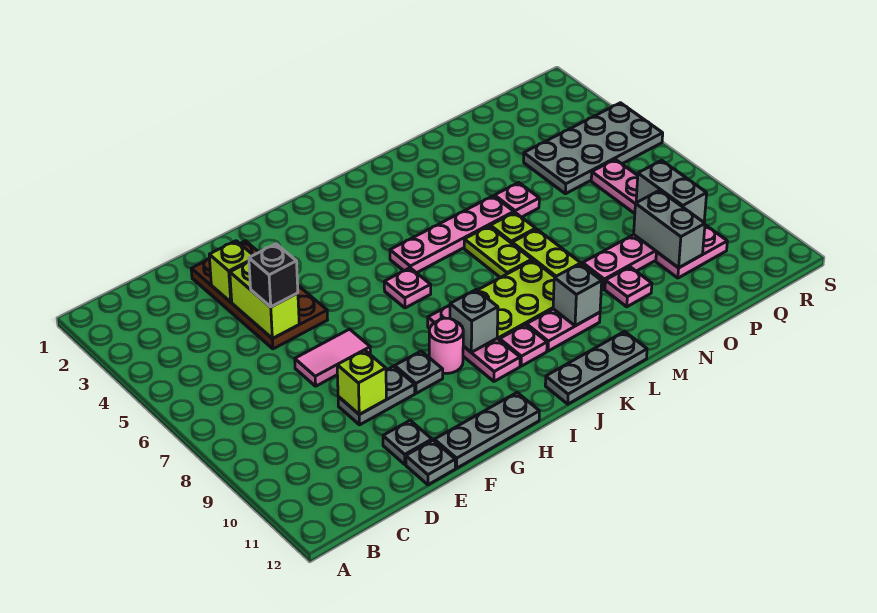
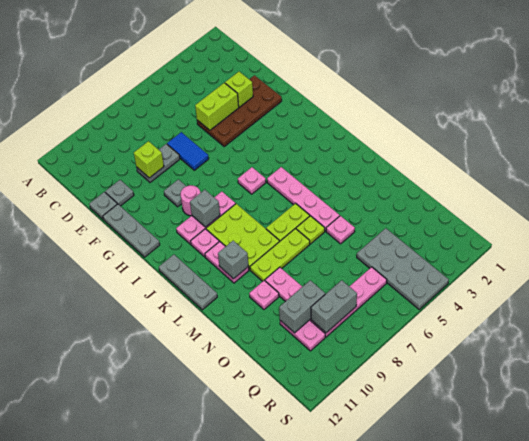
black 1x1 brick [249,244,298,307] -> none
pink 1x2 tile [295,329,370,386] -> blue 1x2 tile [167,132,209,170]
grey 1x2 plate [338,366,415,425] -> grey 1x2 plate turned to [136,144,180,182]

